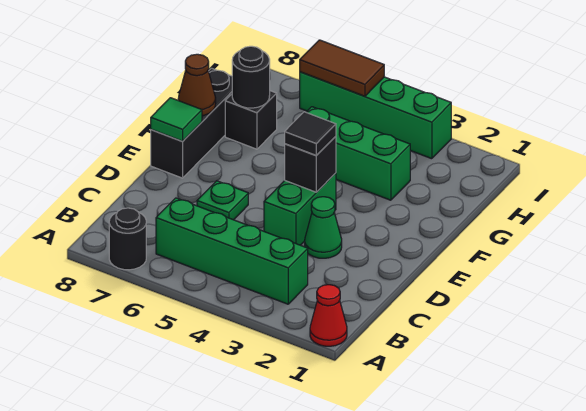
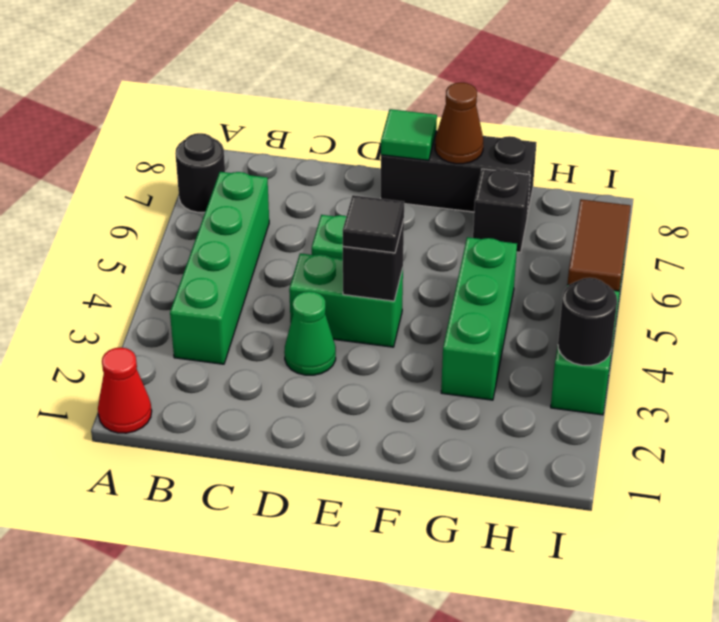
black 1x1 round brick [232,46,270,108] -> black 1x1 round brick moved to [558,278,617,365]

